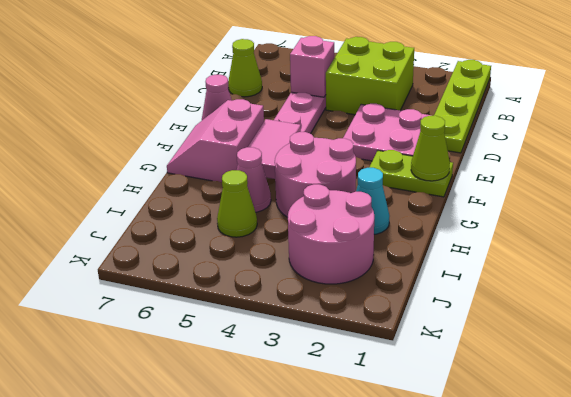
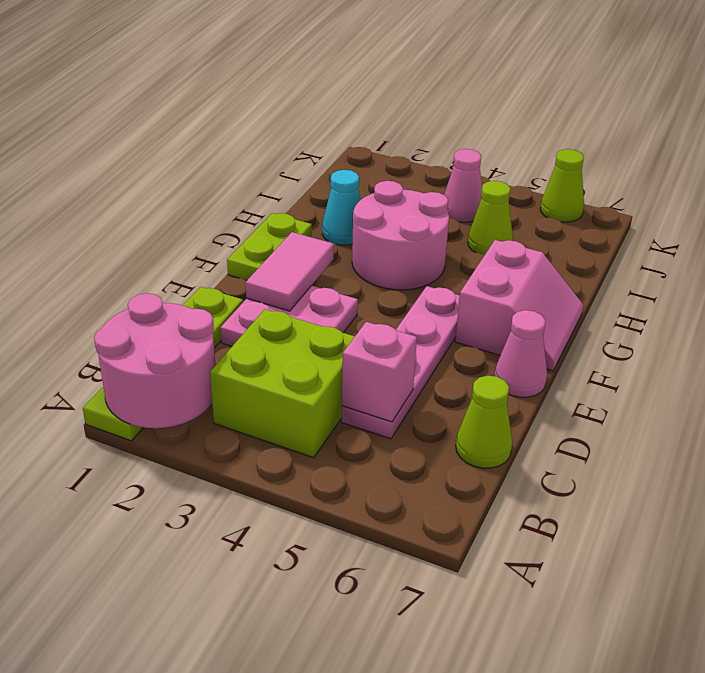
lime 1x2 plate [369,150,453,197] -> lime 1x2 plate turned to [227,213,312,280]
lime 1x1 cone [411,116,450,181] -> lime 1x1 cone moved to [540,149,584,222]
pink 1x2 tile [248,119,301,179] -> pink 1x2 tile moved to [245,232,334,311]
pink 1x1 cone [237,147,271,212] -> pink 1x1 cone moved to [444,149,482,222]
pink 2x2 round brick [288,184,374,284] -> pink 2x2 round brick moved to [94,293,215,428]

